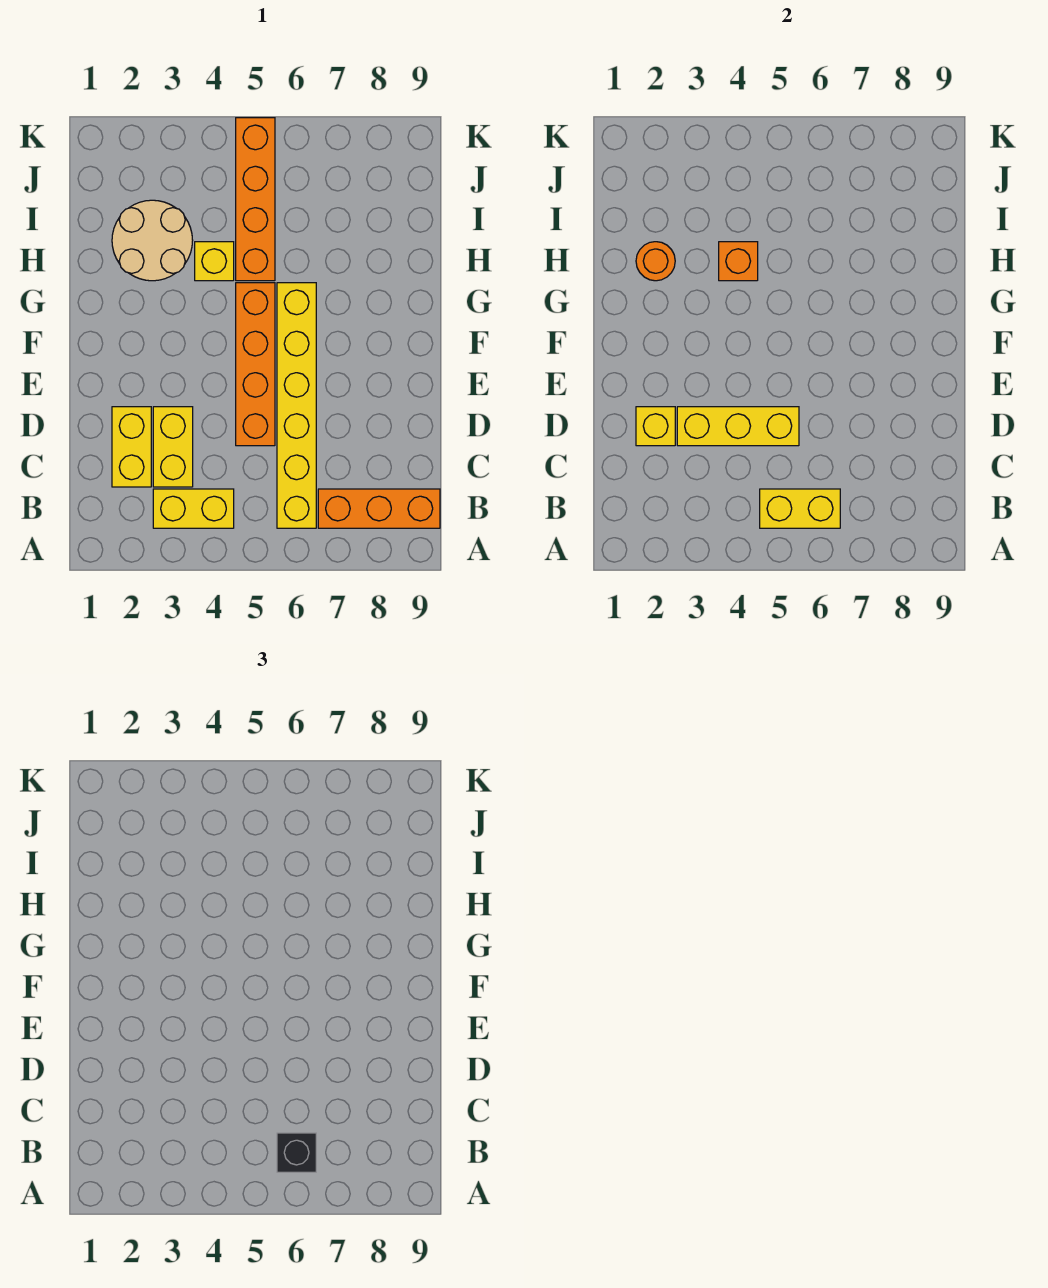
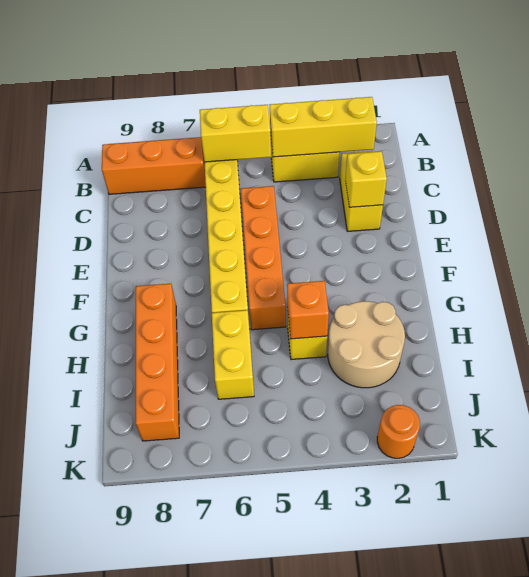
black 1x1 brick [277,1133,316,1172] -> none
yellow 1x2 brick [153,407,193,487] -> yellow 1x2 brick moved to [212,310,254,399]
yellow 1x3 brick [677,407,799,446] -> yellow 1x3 brick moved to [270,97,377,157]
orange 1x1 round brick [636,242,675,281] -> orange 1x1 round brick moved to [377,405,420,458]
orange 1x4 brick [236,118,275,281] -> orange 1x4 brick moved to [136,284,179,441]

